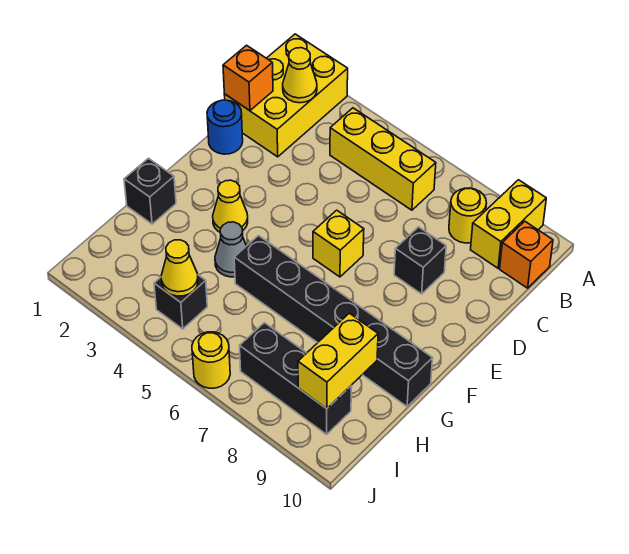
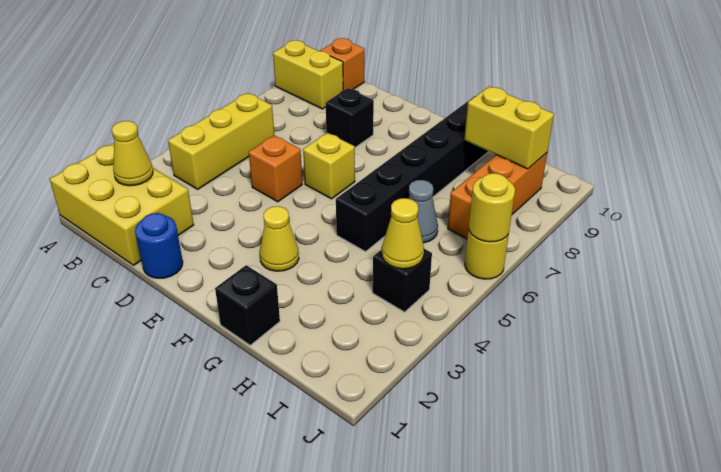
yellow 1x1 round brick [449,188,486,243] -> yellow 1x1 round brick moved to [469,173,515,242]
orange 1x1 brick [223,45,273,111] -> orange 1x1 brick moved to [249,135,302,202]
grey 1x1 cone [215,222,246,277] -> grey 1x1 cone moved to [408,180,438,243]
black 1x3 brick [240,323,352,434] -> orange 1x3 brick [448,153,547,239]

